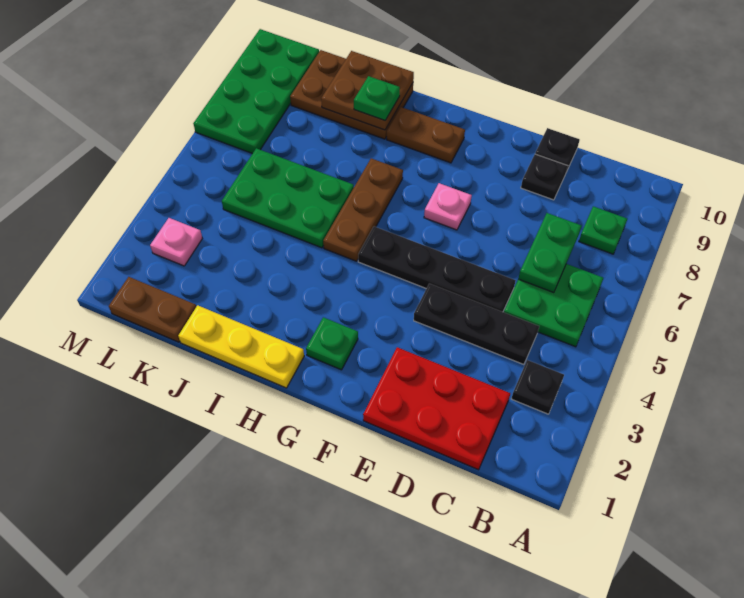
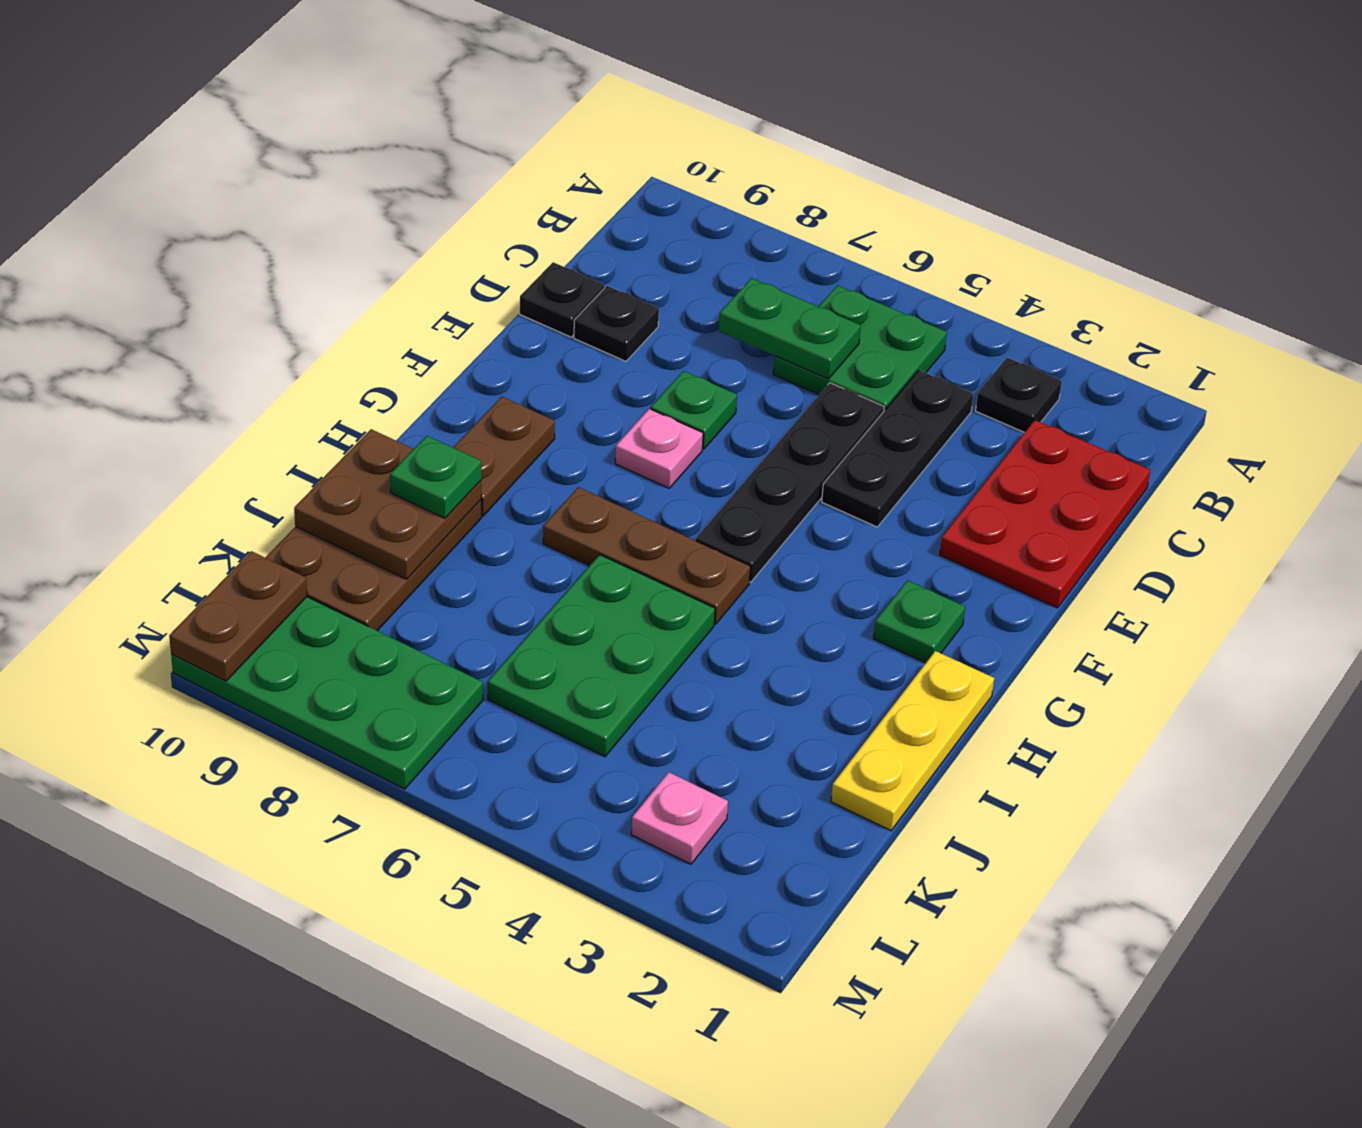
green 1x1 plate [579,206,627,254] -> green 1x1 plate moved to [651,371,737,449]
brown 1x2 plate [109,277,196,342] -> brown 1x2 plate moved to [169,551,307,681]

